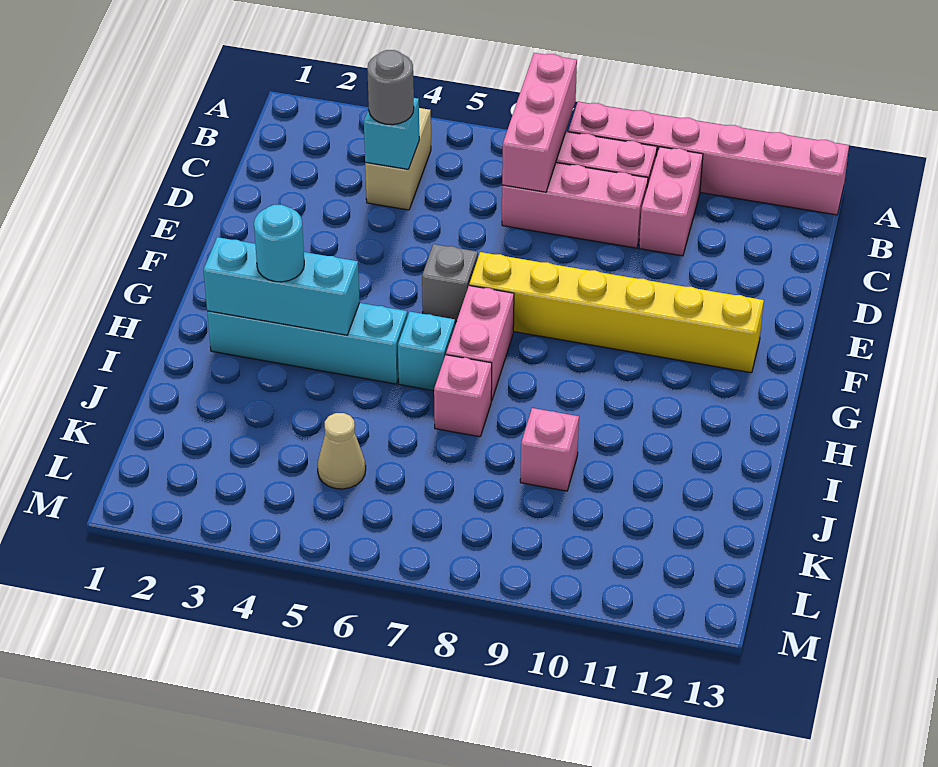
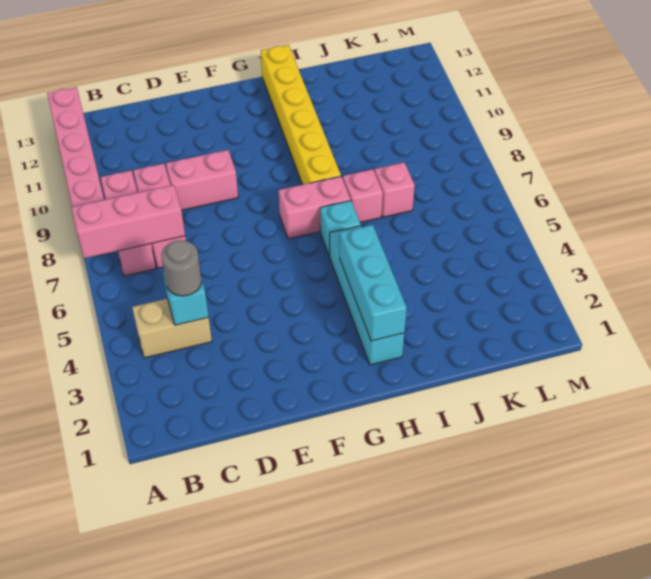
pink 1x2 brick [639,147,703,256] -> pink 1x2 brick moved to [166,150,238,210]
grey 1x1 brick [422,244,478,322] -> none
yellow 1x6 brick [469,252,764,373] -> yellow 1x6 brick moved to [261,45,341,185]
cyan 1x1 round brick [254,205,304,282] -> none
pink 1x1 brick [520,408,579,491] -> pink 1x1 brick moved to [375,162,415,217]
tan 1x1 cone [318,413,366,489] -> none

